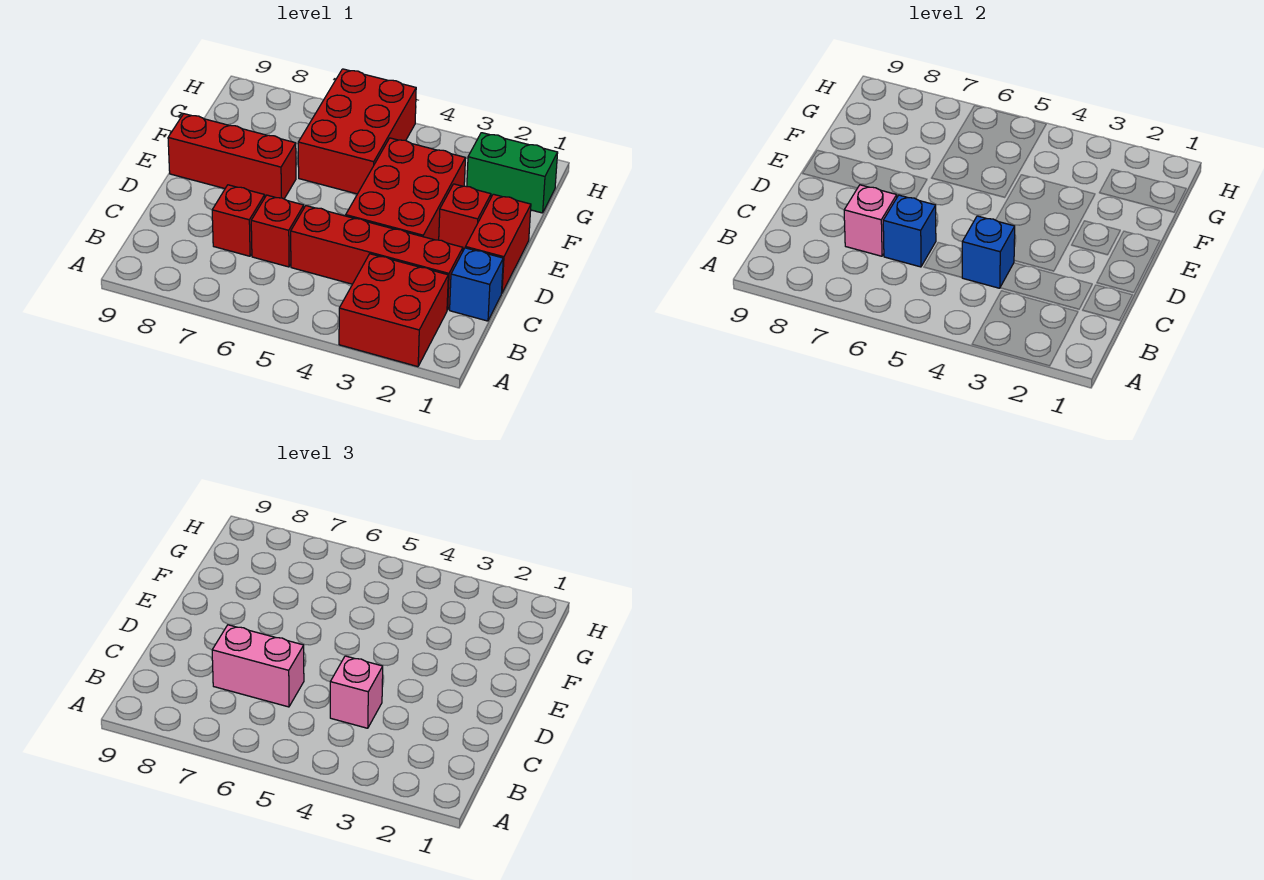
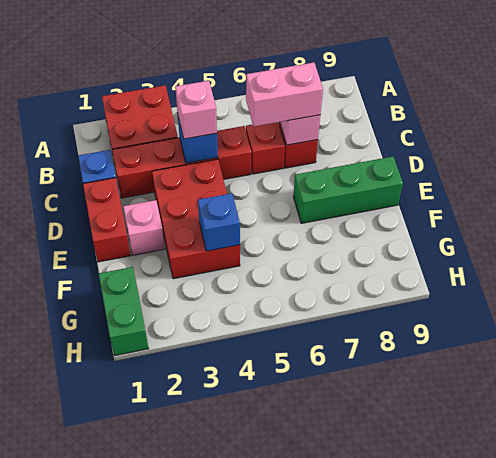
blue 1x1 brick [883,195,936,267] -> blue 1x1 brick moved to [198,193,240,251]
red 1x1 brick [439,184,491,250] -> pink 1x1 brick [123,200,165,255]
red 1x3 brick [168,114,296,199] -> green 1x3 brick [293,157,403,223]
red 2x3 brick [298,69,416,194] -> none
green 1x2 brick [467,133,558,213] -> green 1x2 brick turned to [99,267,149,356]

